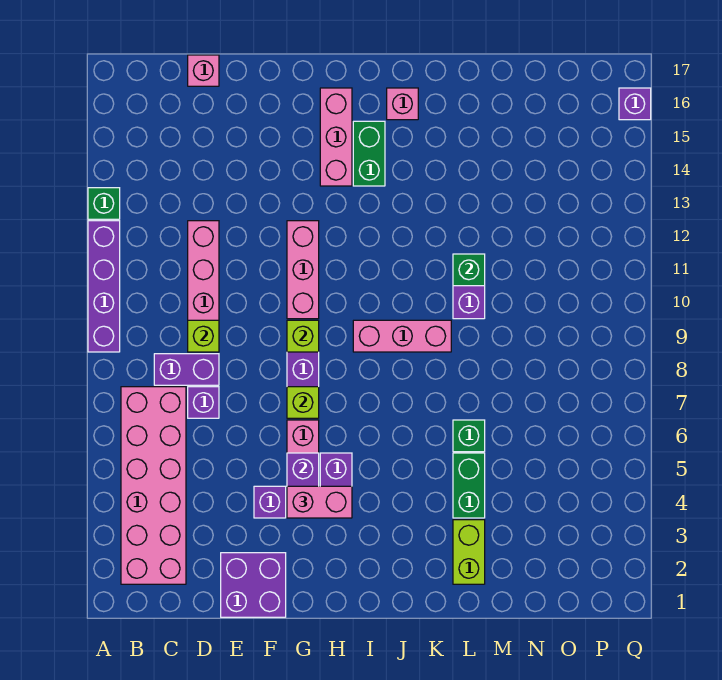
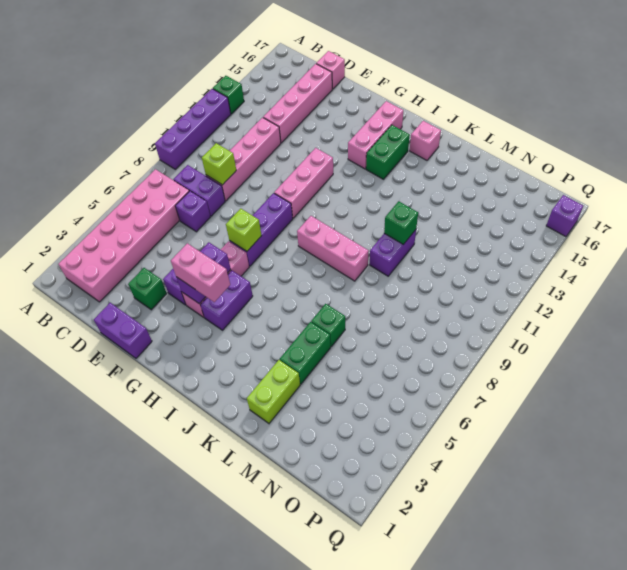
none -> pink 1x4 brick [263,64,332,143]
purple 2x2 brick [221,553,286,617] -> purple 1x2 brick [94,303,152,358]
none -> green 1x1 brick [128,268,167,310]
lime 1x1 brick [287,320,319,352] -> none

